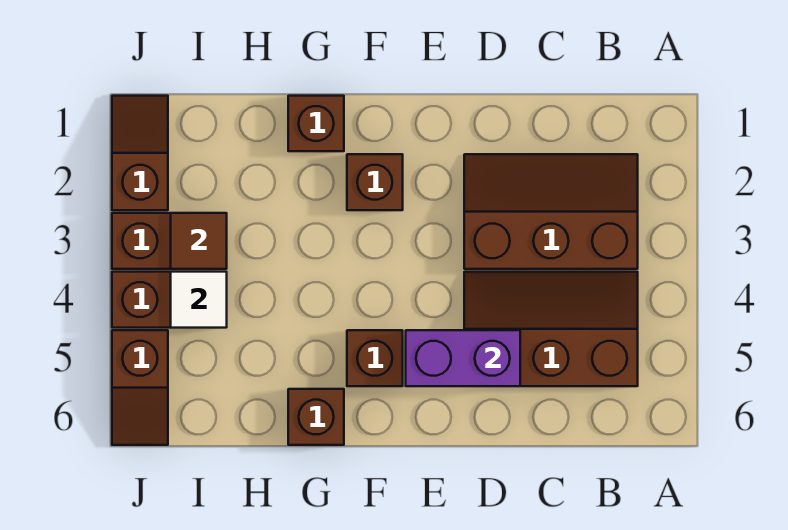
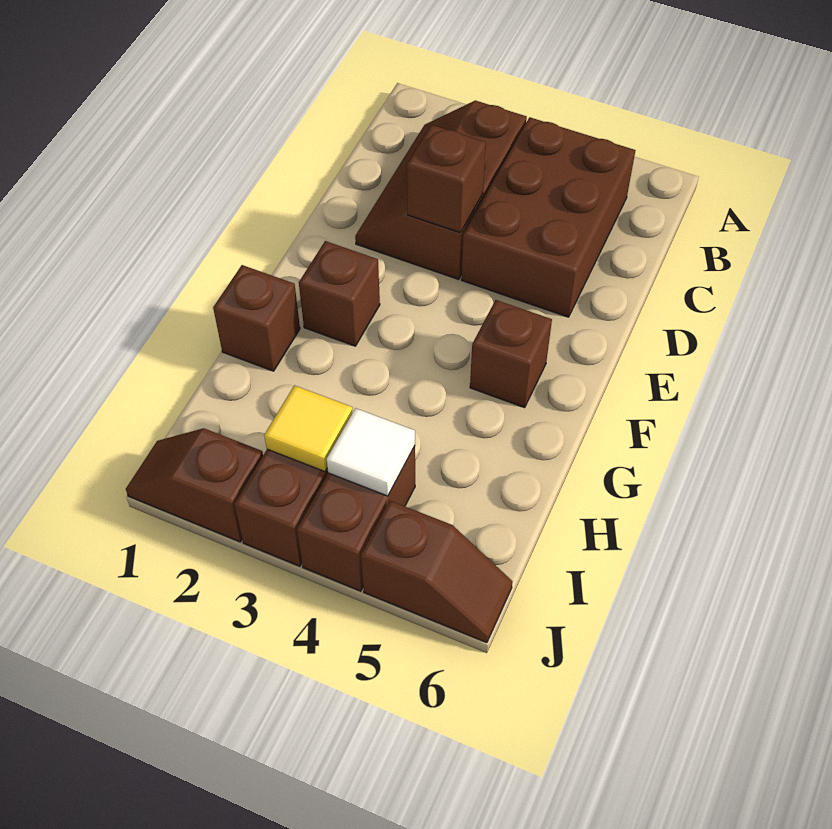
brown 2x3 slope [464,272,638,386] -> brown 2x3 brick [461,117,635,317]
purple 1x2 brick [406,330,520,386] -> none
brown 1x1 brick [288,389,344,445] -> brown 1x1 brick moved to [407,125,486,233]
brown 1x1 tile [171,213,227,269] -> yellow 1x1 tile [264,385,353,472]

